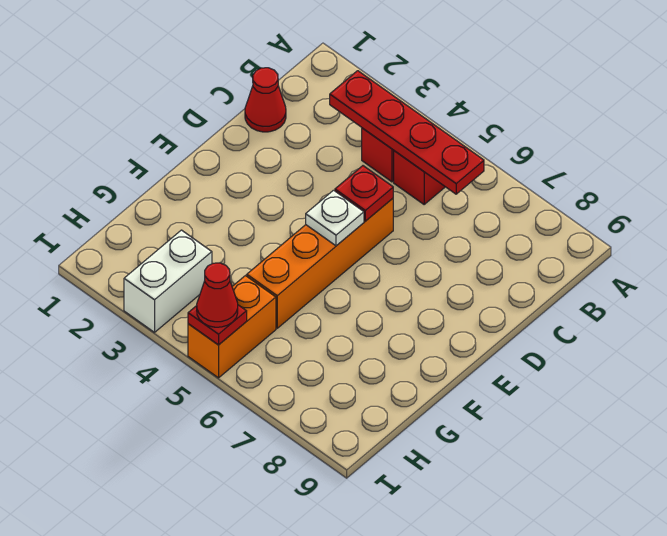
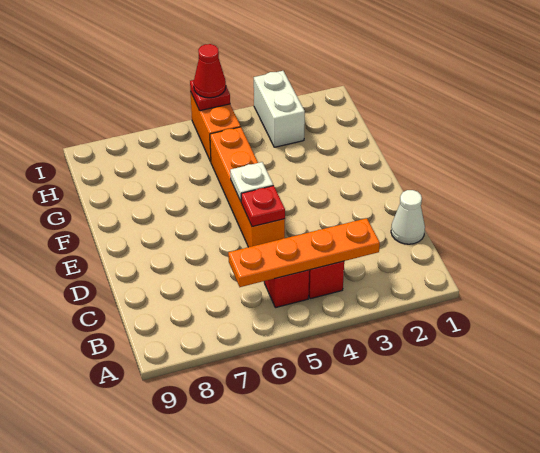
red 1x4 plate [330,71,484,194] -> orange 1x4 plate [228,218,380,287]
red 1x1 cone [245,68,286,132] -> white 1x1 cone [391,190,425,244]

